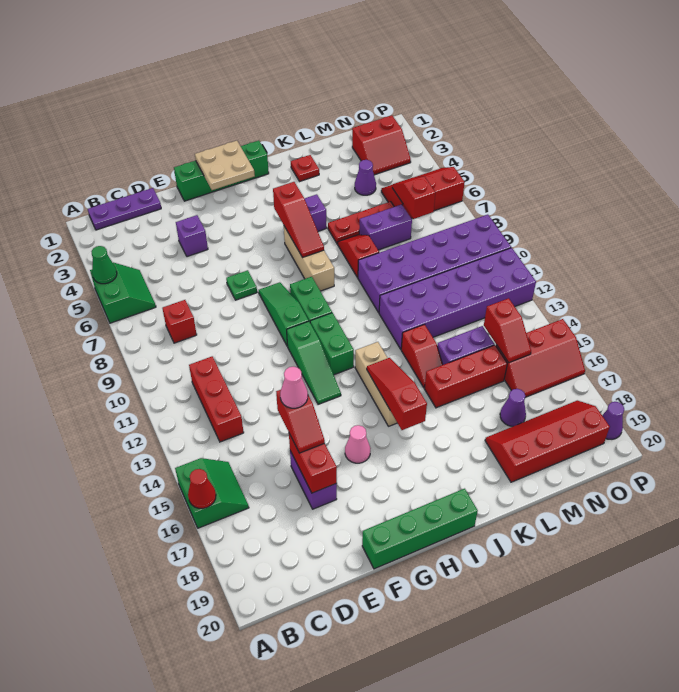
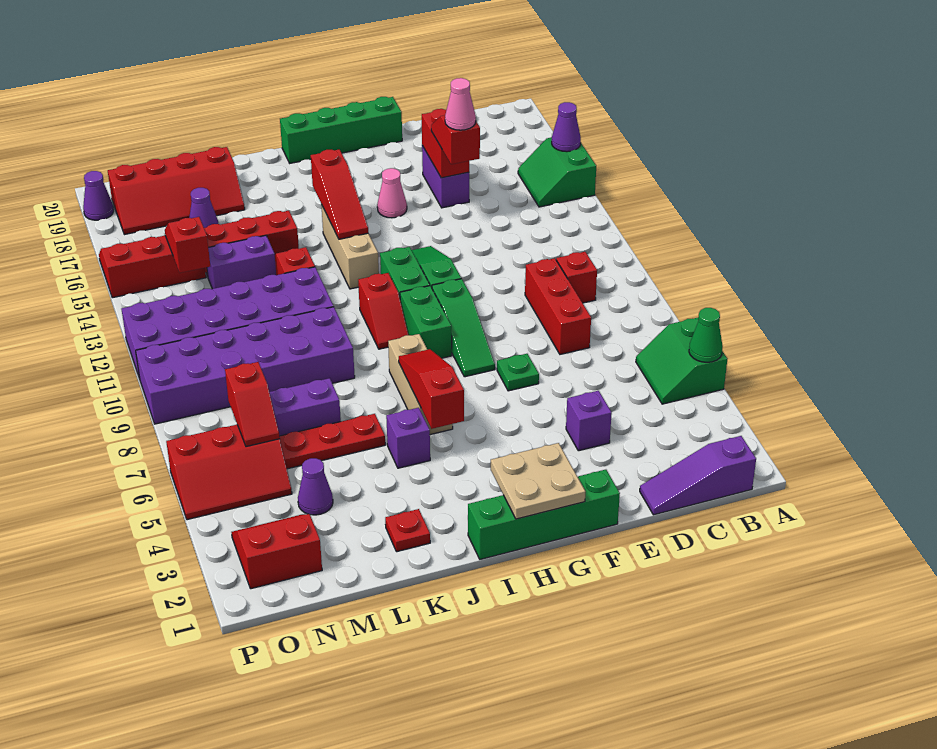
red 1x1 cone [188,469,216,509] -> purple 1x1 cone [552,102,581,152]
purple 1x3 plate [88,188,161,230] -> purple 1x3 slope [640,436,756,515]
red 1x1 brick [163,300,197,343] -> red 1x1 brick moved to [556,252,597,303]
red 1x3 brick [189,356,244,442] -> red 1x3 brick moved to [525,258,591,354]
red 1x2 slope [338,235,379,278] -> red 1x2 slope moved to [358,273,408,349]

